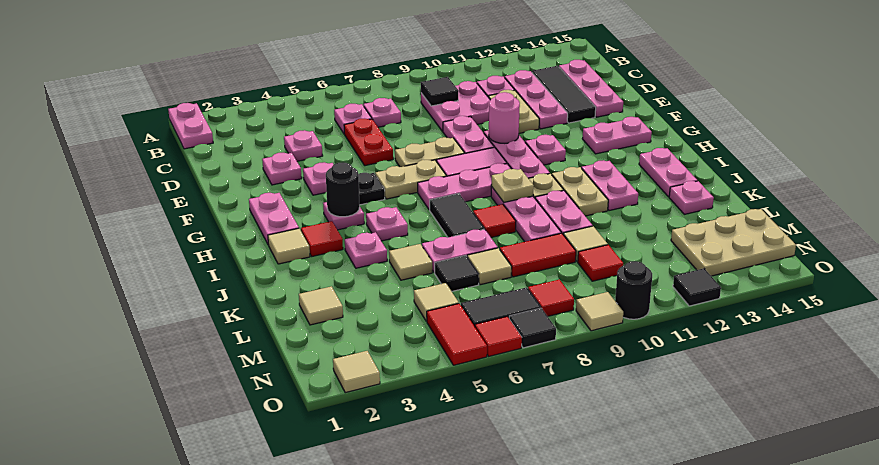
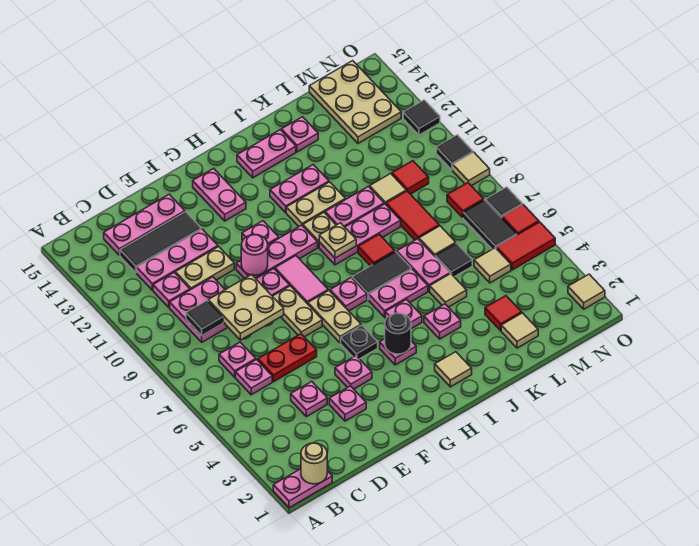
none -> tan 1x1 round brick [301,443,327,484]
none -> tan 2x2 plate [208,275,284,340]
pink 1x2 plate [249,193,299,245] -> pink 1x2 plate moved to [369,269,428,317]
pink 1x3 plate [418,163,511,210] -> pink 1x1 plate [330,278,367,311]
red 1x1 tile [301,221,343,256] -> red 1x1 tile moved to [485,296,522,331]
black 1x1 round brick [615,261,652,319] -> black 1x1 tile [436,135,473,170]

